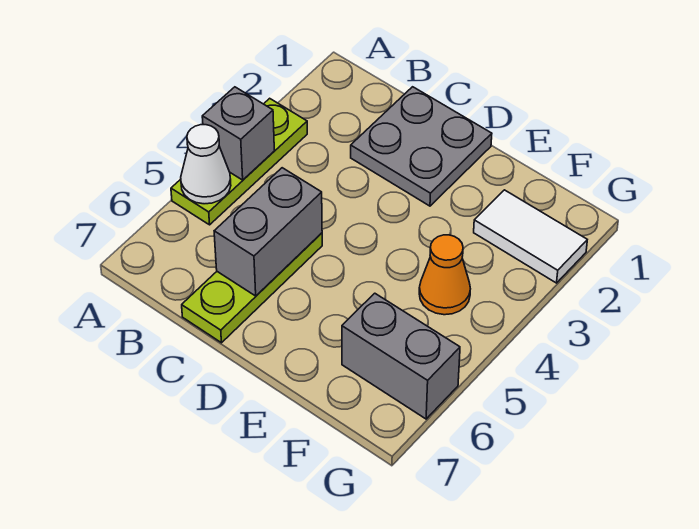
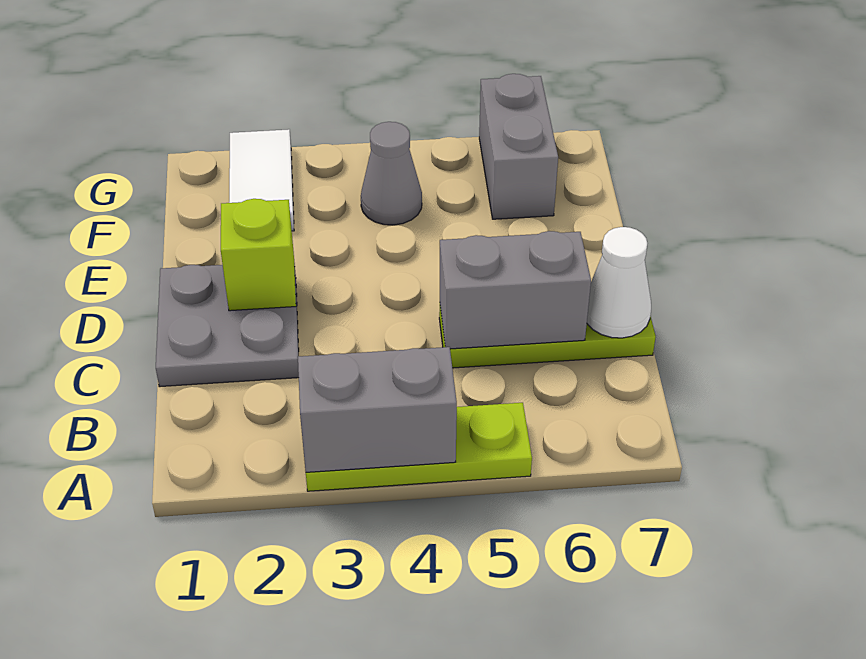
grey 1x1 brick [202,87,274,180] -> grey 1x2 brick [298,347,457,472]
white 1x1 cone [181,125,231,204] -> white 1x1 cone moved to [587,227,651,338]
none -> lime 1x1 brick [221,199,296,311]
orange 1x1 cone [419,235,470,315] -> grey 1x1 cone [361,122,422,225]

